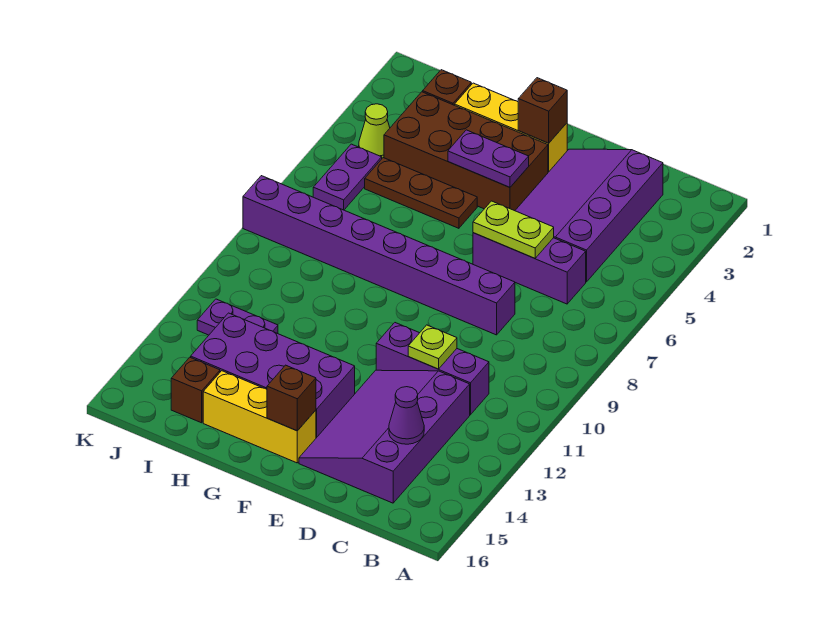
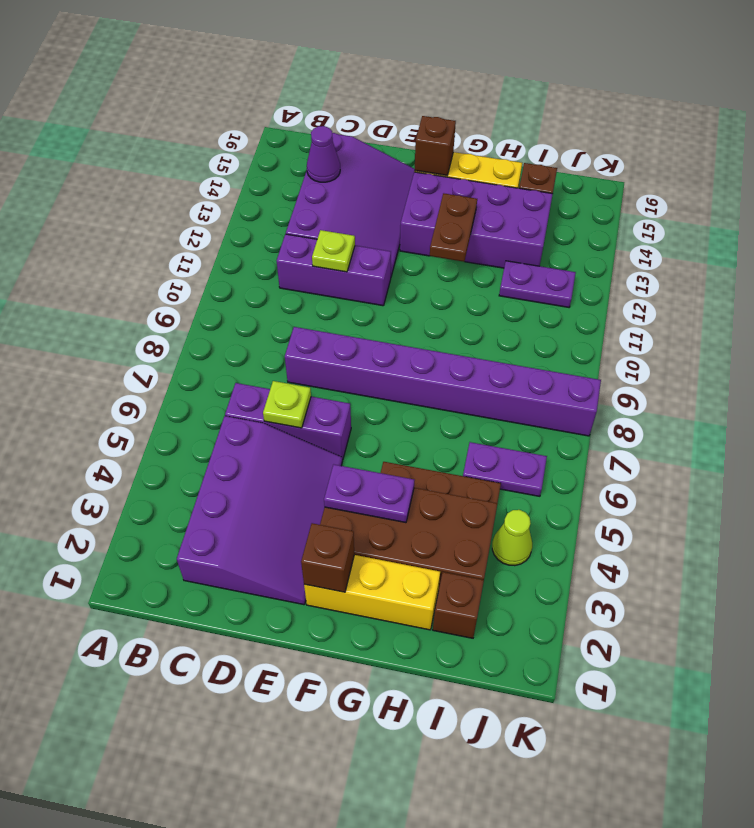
lime 1x2 plate [473,201,554,258] -> lime 1x1 plate [263,381,311,428]
none -> brown 1x2 plate [430,193,477,262]
purple 1x2 plate [313,144,382,210] -> purple 1x2 plate turned to [463,442,547,496]

